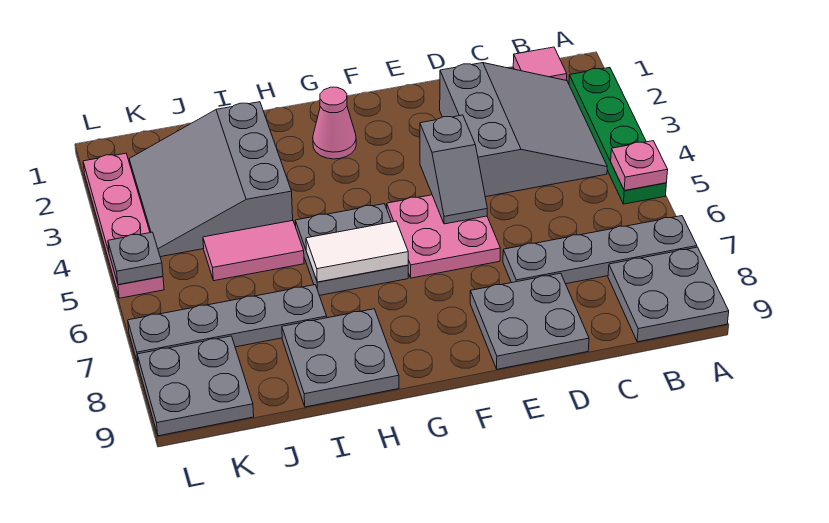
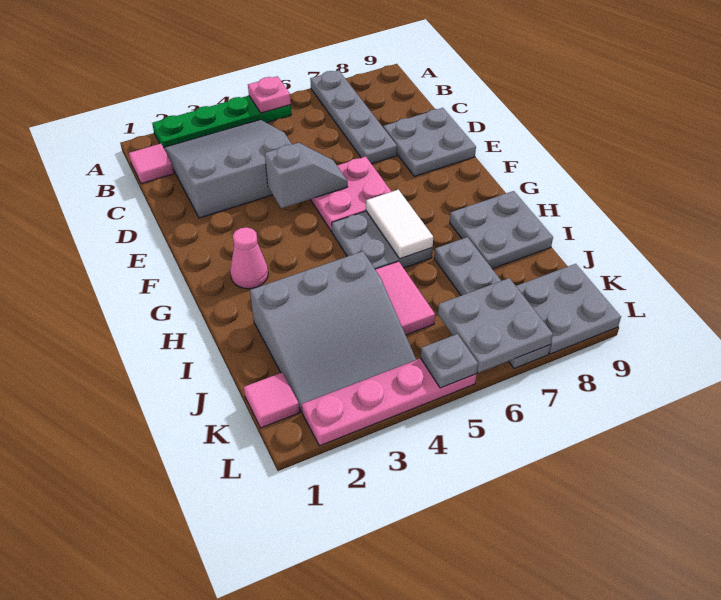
grey 2x2 plate [608,247,729,342] -> grey 2x2 plate moved to [438,278,553,373]
none -> pink 1x1 tile [244,373,300,428]

